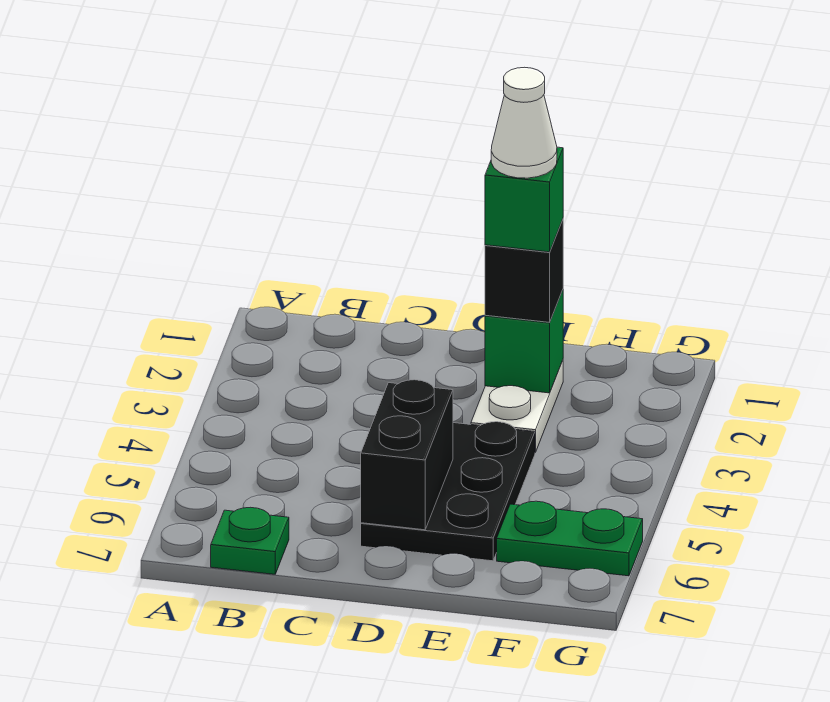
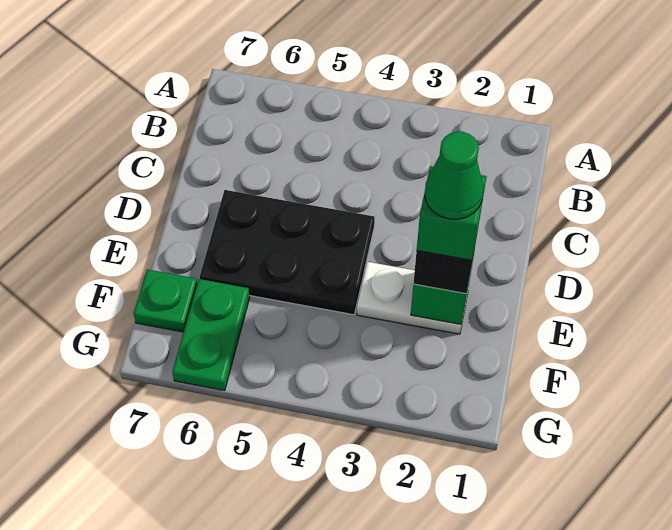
green 1x1 plate [211,507,289,574] -> green 1x1 plate moved to [134,269,197,332]
black 1x2 brick [361,380,453,530] -> none
white 1x1 cone [491,67,557,178] -> green 1x1 cone [425,132,483,219]

